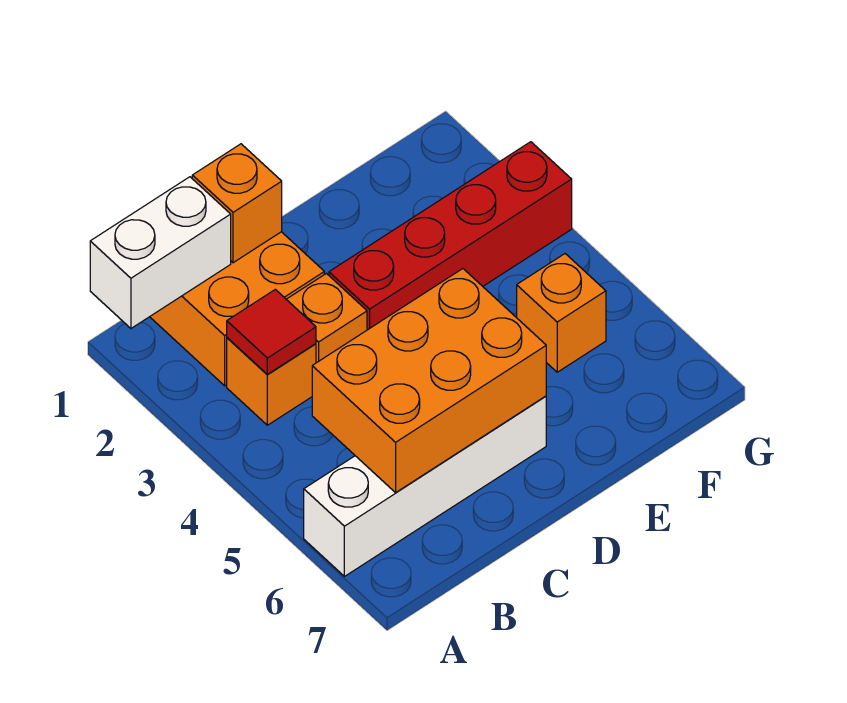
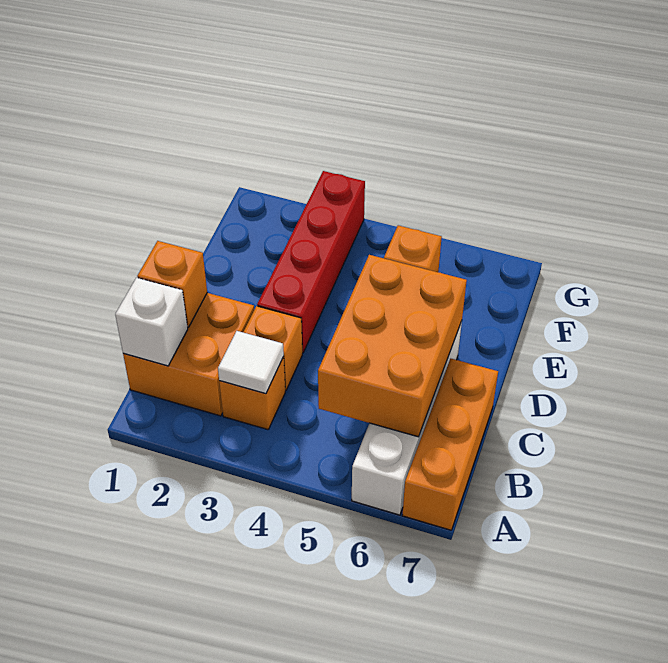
white 1x2 brick [90,177,231,328] -> white 1x1 brick [115,278,188,366]
none -> orange 1x3 brick [402,359,498,530]
red 1x1 tile [227,289,316,374] -> white 1x1 tile [218,331,284,394]

